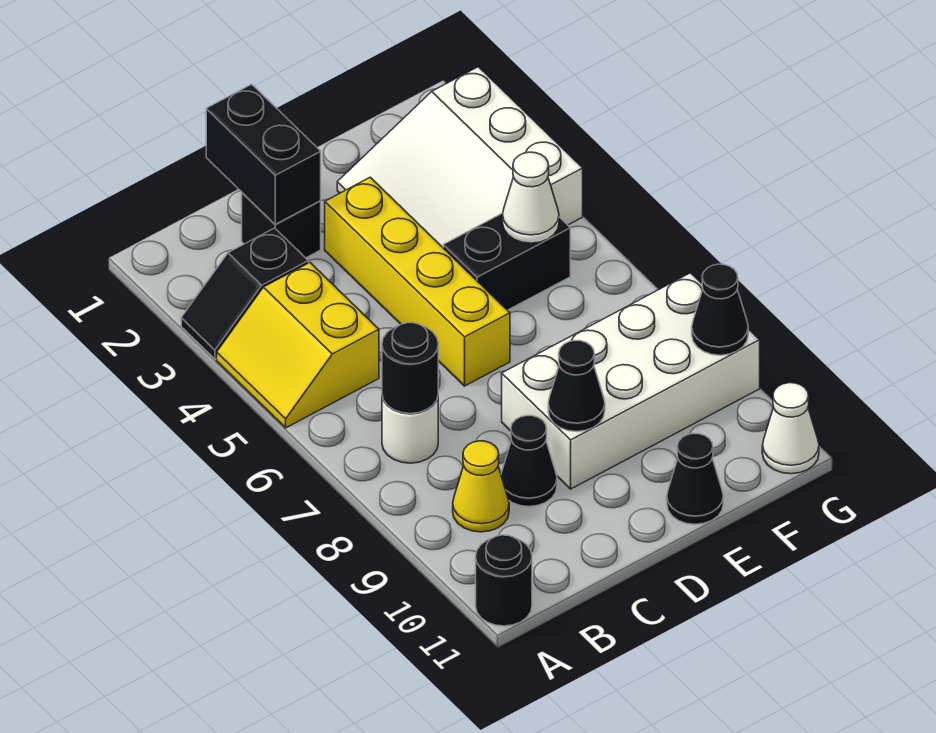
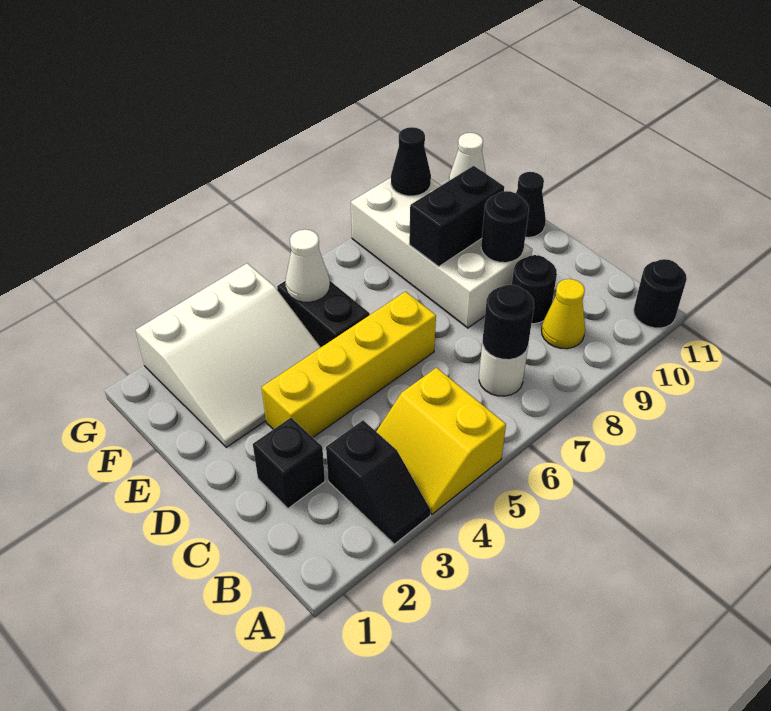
yellow 2x2 slope [217,263,379,428] -> yellow 2x2 slope turned to [376,368,506,514]
black 1x2 brick [206,84,321,224] -> black 1x2 brick moved to [409,166,504,267]
black 1x1 cone [501,416,557,507] -> black 1x1 round brick [512,255,557,324]
black 1x1 cone [548,341,605,431] -> black 1x1 round brick [481,191,529,263]

